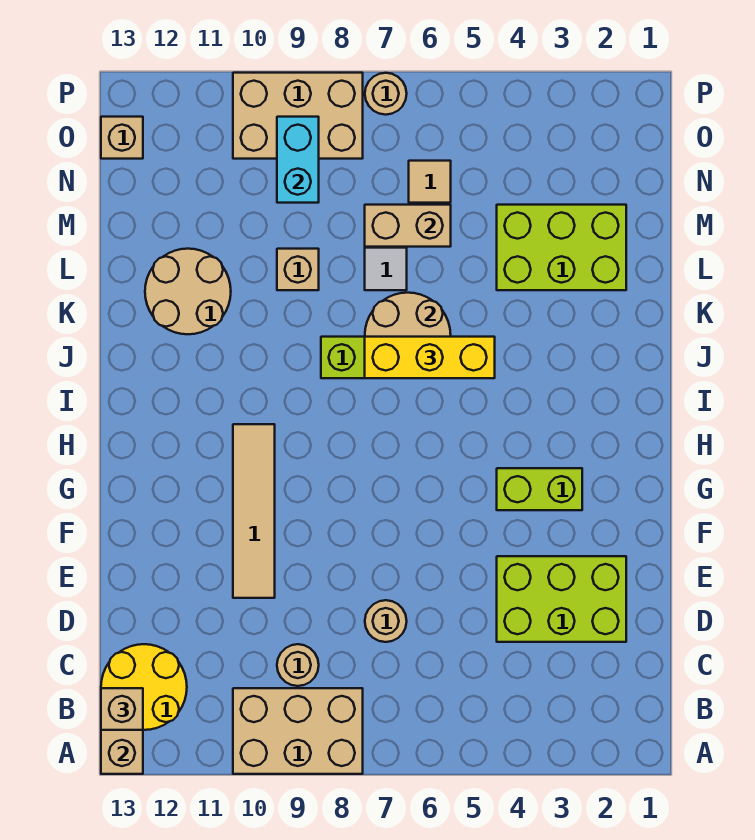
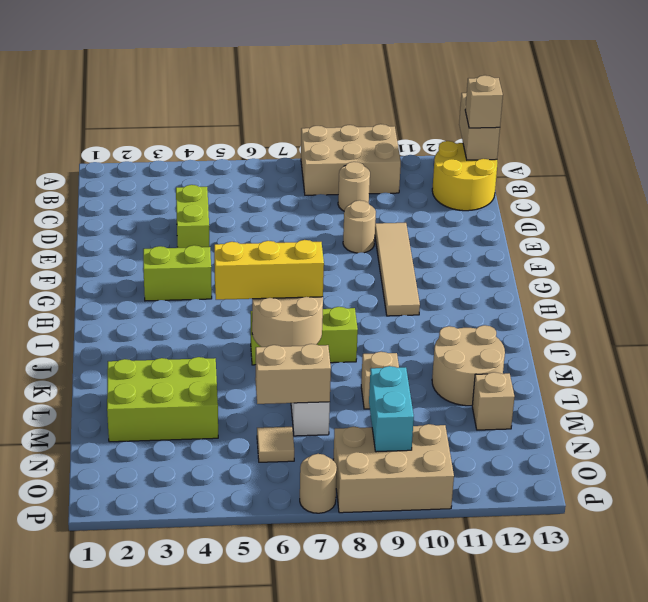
lime 2x3 brick [497,556,626,642] -> lime 1x2 brick [176,185,210,248]
tan 1x1 round brick [365,600,407,642] -> tan 1x1 round brick moved to [343,200,376,253]
tan 1x1 brick [101,117,143,159] -> tan 1x1 brick moved to [472,372,515,430]

